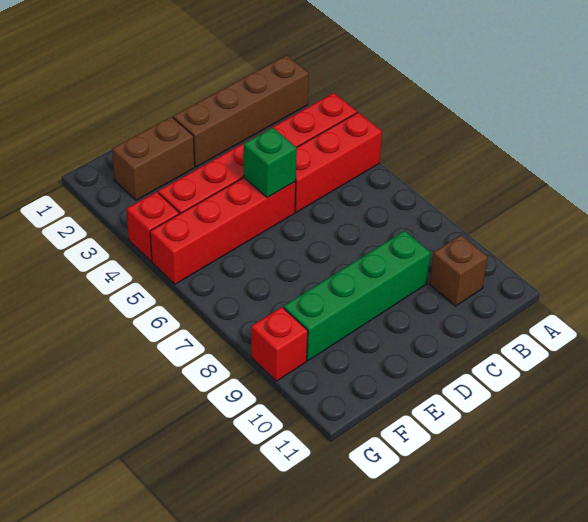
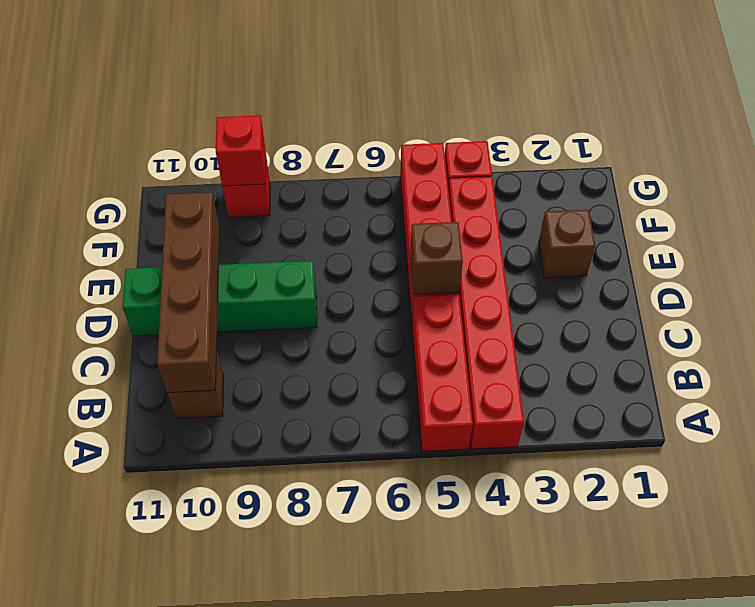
brown 1x4 brick [173,55,309,167] -> brown 1x4 brick moved to [157,193,219,393]
green 1x4 brick [284,231,431,361] -> green 1x4 brick turned to [123,261,317,336]
green 1x1 brick [244,128,297,197] -> brown 1x1 brick [410,222,463,294]
brown 1x2 brick [112,117,195,200] -> brown 1x1 brick [539,210,595,278]
none -> red 1x1 brick [216,115,266,186]

